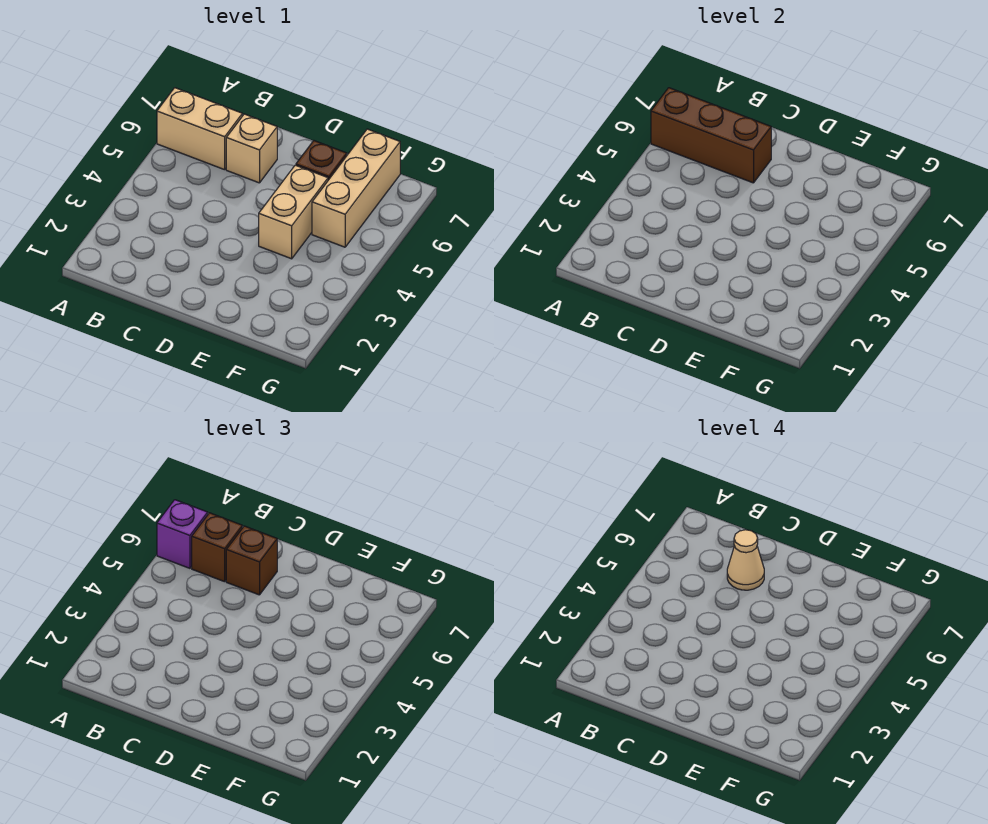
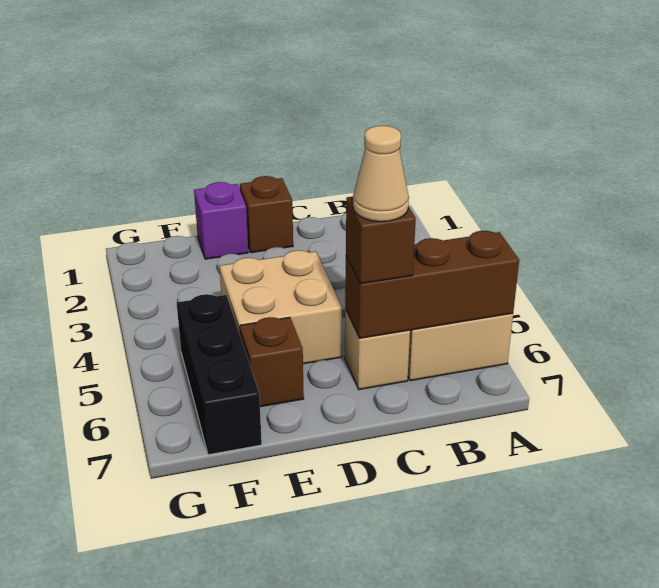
purple 1x1 brick [157,500,208,568] -> purple 1x1 brick moved to [194,182,248,259]
brown 1x1 brick [192,513,242,582] -> brown 1x1 brick moved to [240,176,293,253]
tan 1x2 brick [259,165,328,259] -> tan 2x2 brick [219,250,342,364]
tan 1x3 brick [312,129,400,247] -> black 1x3 brick [177,294,262,455]

